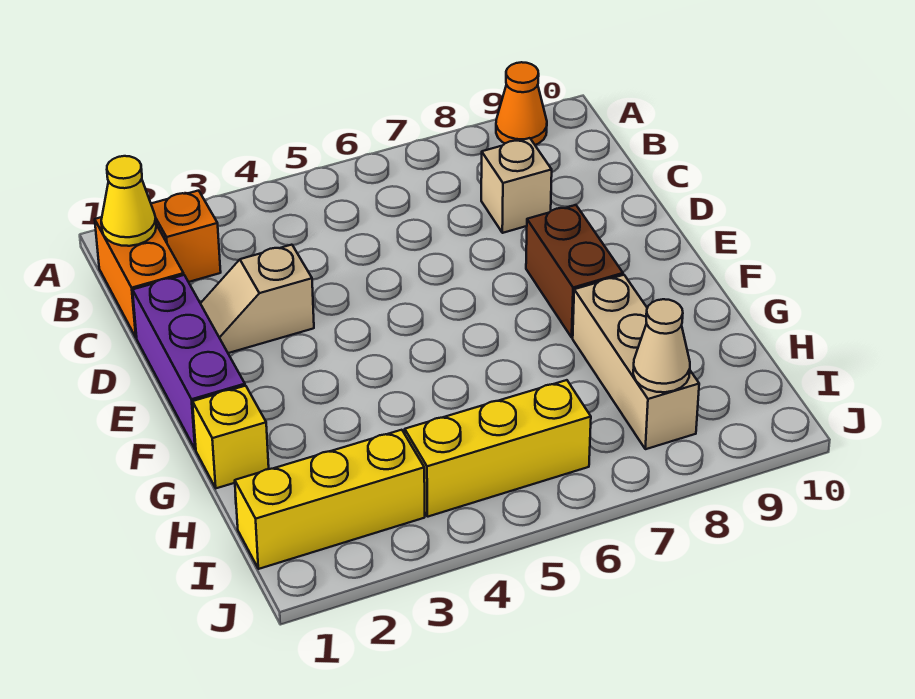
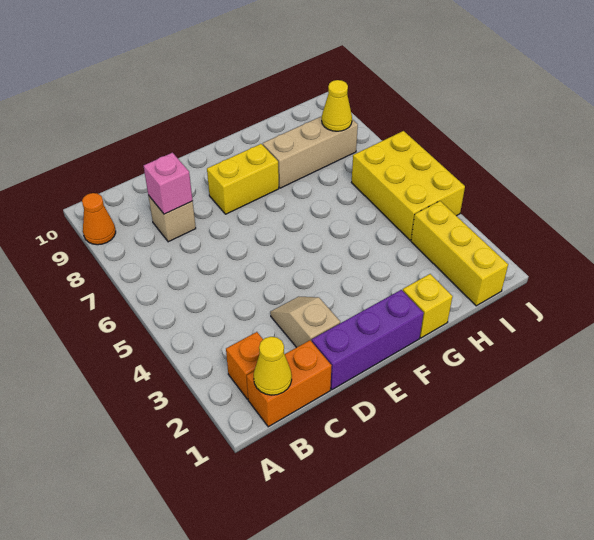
none -> pink 1x1 brick [144,153,193,214]
tan 1x2 slope [200,245,314,353] -> tan 1x2 slope turned to [270,297,340,347]
brown 1x2 brick [526,205,623,337] -> yellow 1x2 brick [207,144,279,214]
yellow 1x3 brick [405,380,591,517] -> yellow 2x3 brick [352,131,465,240]
tan 1x1 cone [633,299,690,392] -> yellow 1x1 cone [322,80,352,131]

